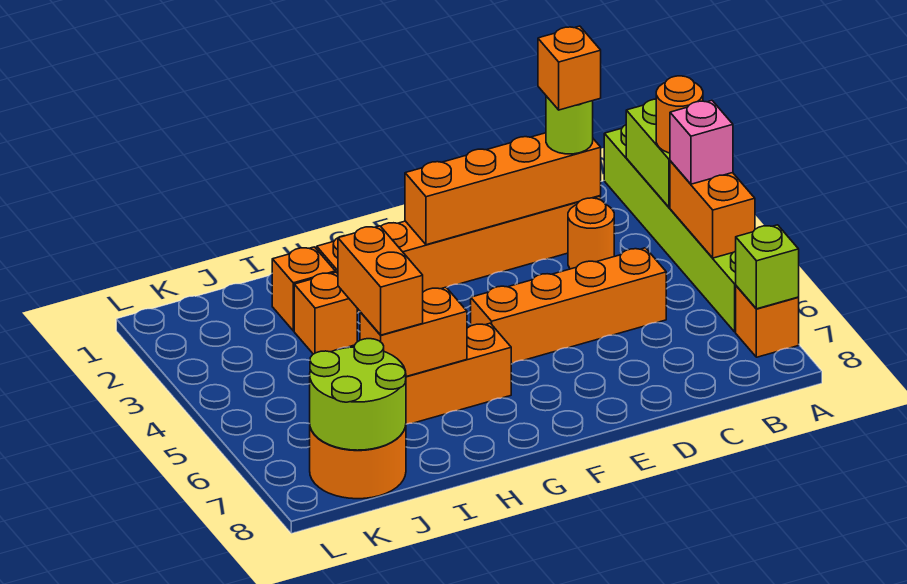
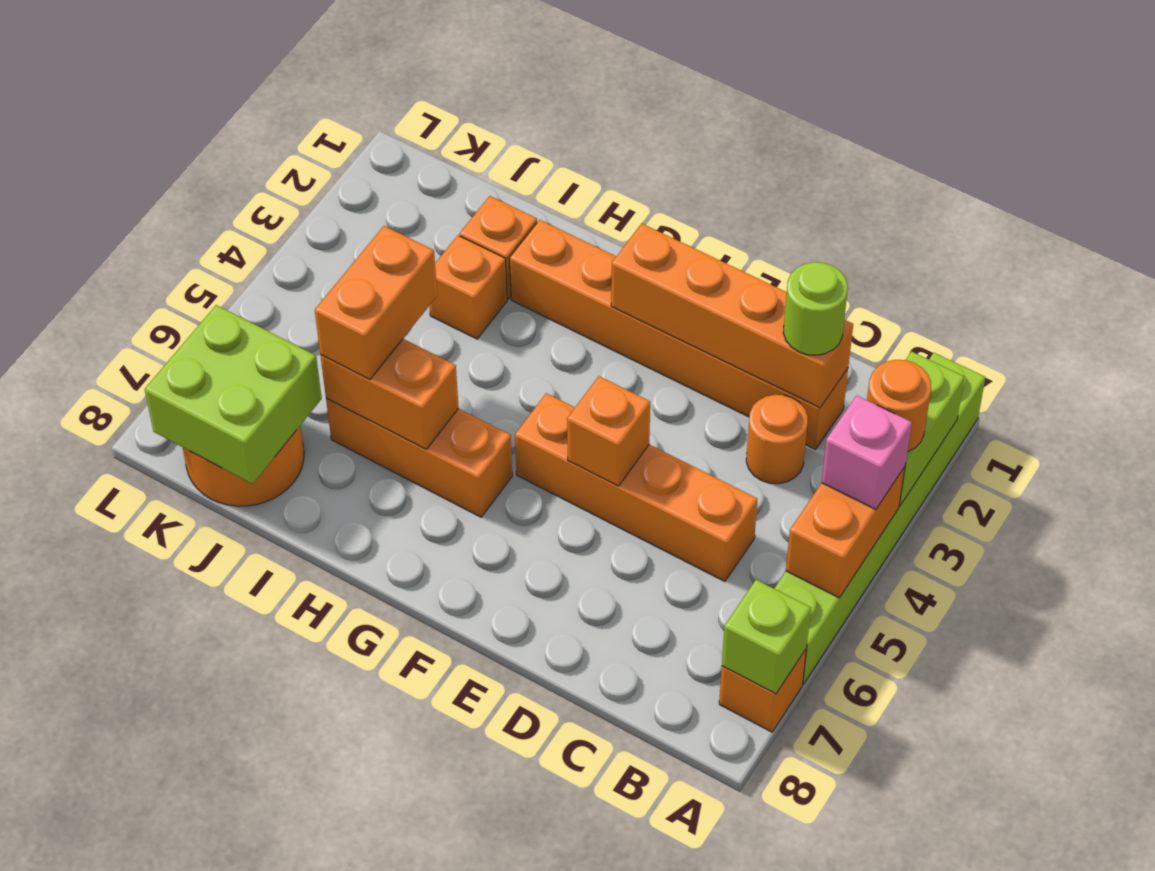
orange 1x1 brick [538,26,601,110] -> orange 1x1 brick moved to [567,376,650,486]
lime 2x2 round brick [310,339,406,450] -> lime 2x2 brick [144,305,322,484]

